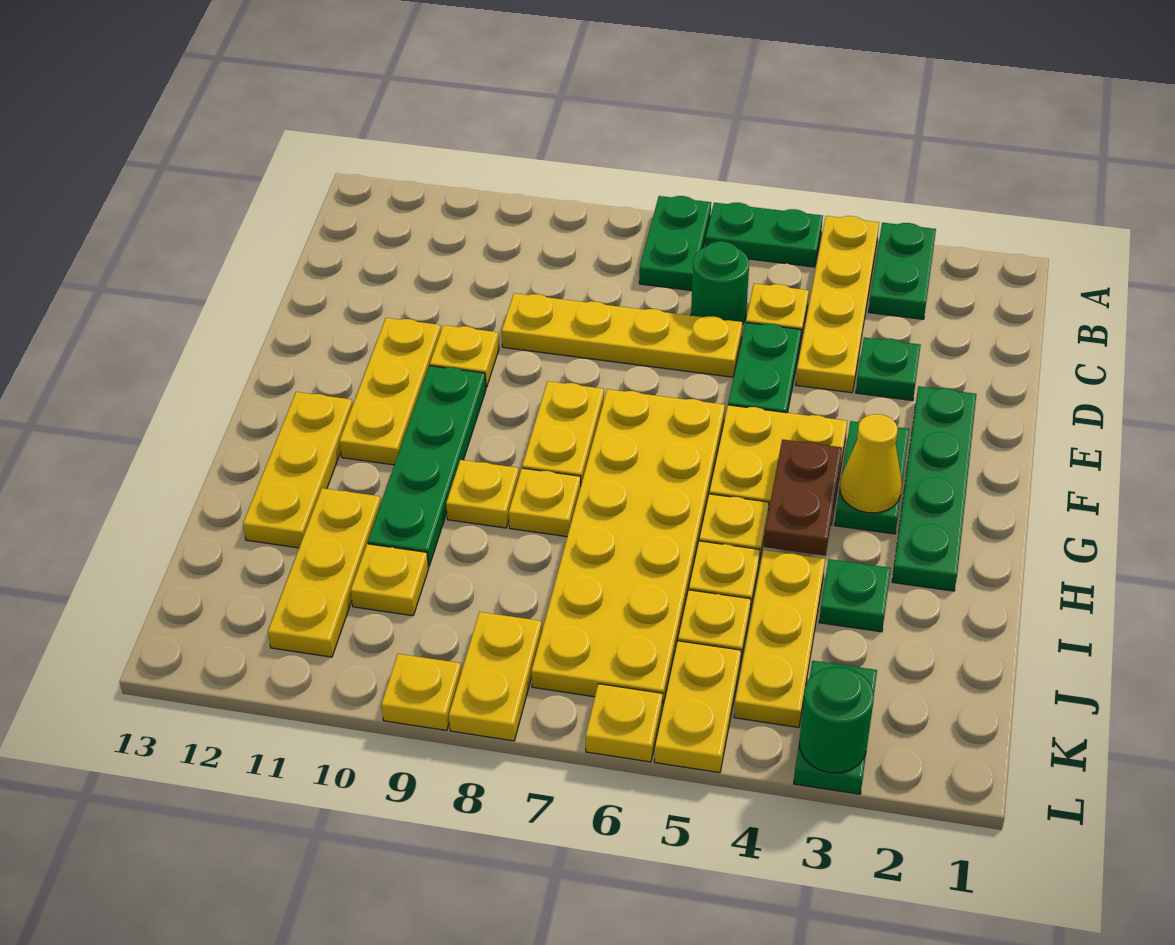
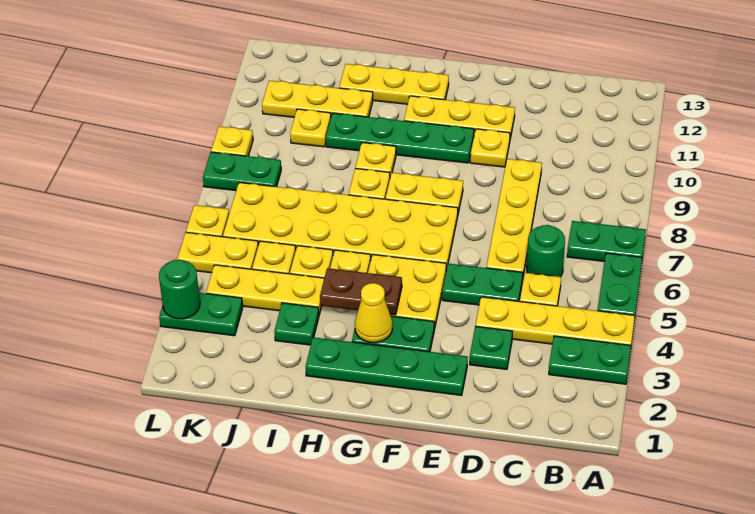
yellow 1x2 plate [449,612,542,741] -> green 1x2 plate [203,152,281,191]

